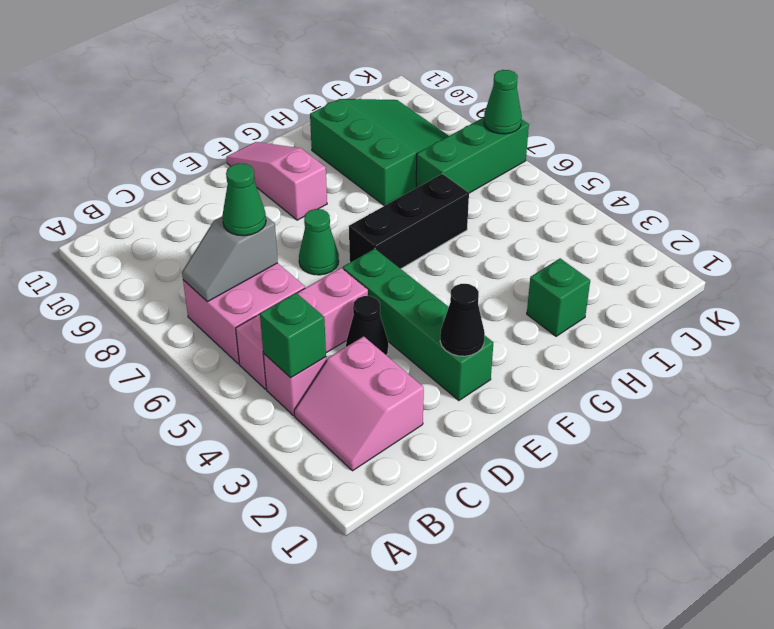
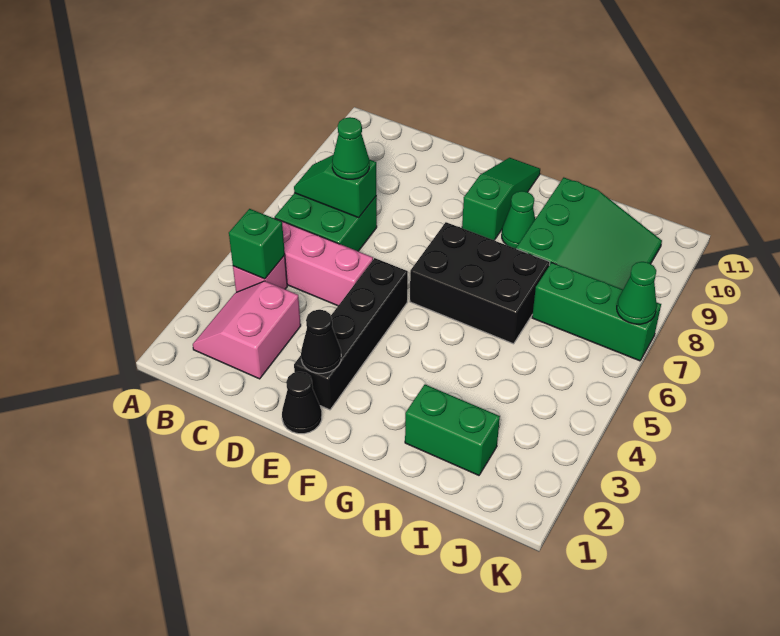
pink 2x2 brick [183,263,305,364] -> green 2x2 brick [275,193,377,251]
grey 1x2 slope [182,216,278,302] -> green 1x2 slope [294,155,376,218]
black 1x1 cone [346,296,388,356] -> black 1x1 cone moved to [282,372,322,434]
green 1x4 brick [343,249,493,401] -> black 1x4 brick [294,258,408,410]
green 1x1 cone [299,209,339,275] -> green 1x1 cone moved to [502,191,535,249]
black 1x3 brick [349,174,469,269] -> black 2x3 brick [410,222,550,344]
pink 1x3 slope [226,142,327,220] -> green 1x3 slope [462,158,540,240]
green 1x1 brick [527,258,590,336] -> green 1x2 brick [405,385,500,475]

